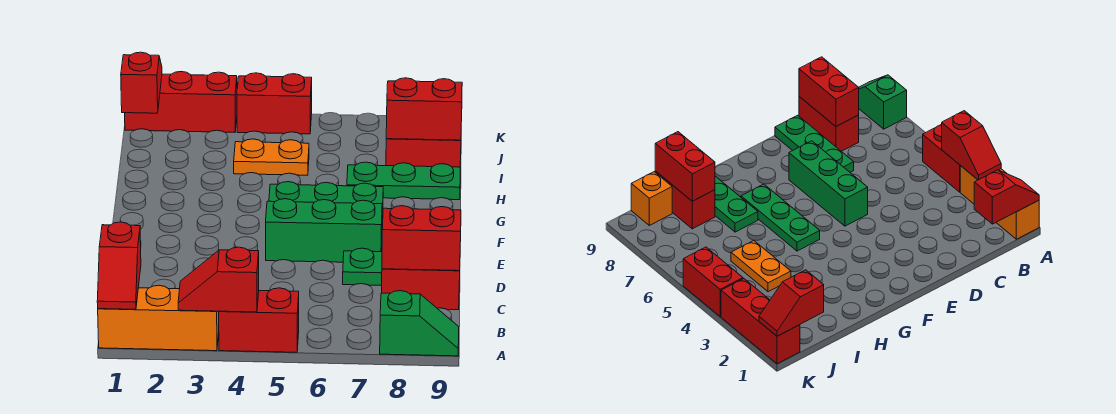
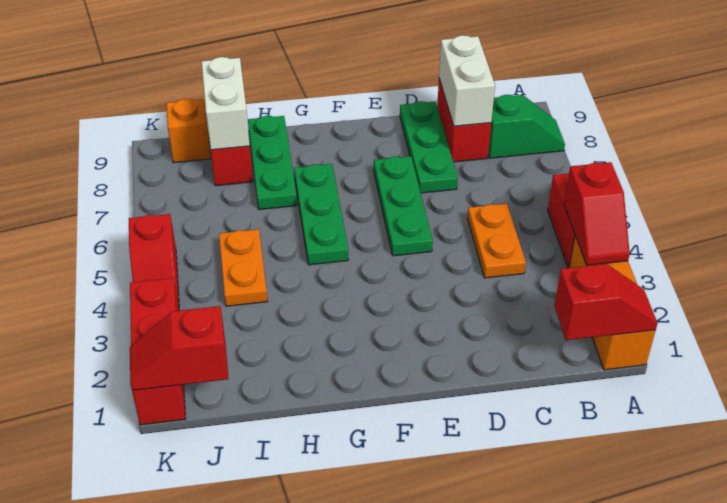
green 1x2 slope [380,291,459,356] -> green 1x2 slope turned to [488,95,565,158]
none -> orange 1x2 plate [467,204,526,278]
red 1x2 brick [382,206,461,271] -> white 1x2 brick [439,35,495,126]
green 1x3 brick [266,199,382,262] -> green 1x3 plate [374,156,433,256]
red 1x2 brick [386,78,462,140] -> white 1x2 brick [201,57,250,150]
red 1x2 brick [237,73,312,134] -> red 1x2 slope [129,214,179,306]

